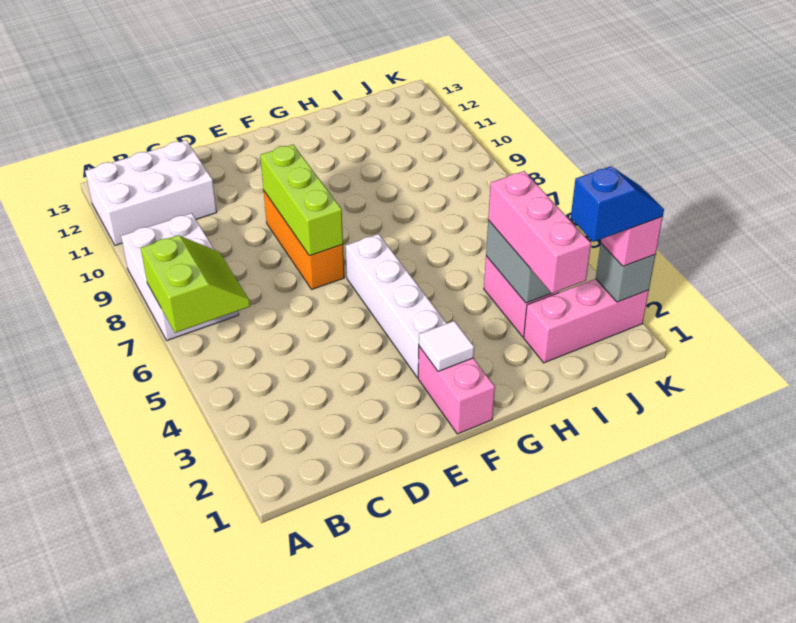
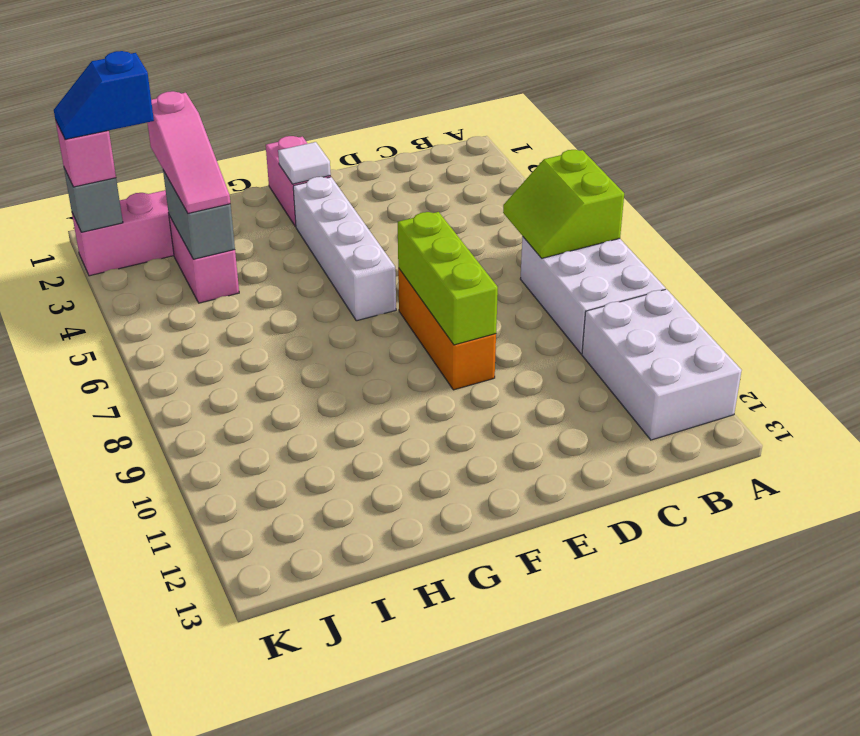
white 2x3 brick [85,140,217,245] -> white 2x3 brick turned to [582,289,742,440]
pink 1x3 brick [488,171,591,293] -> pink 1x3 slope [147,91,230,213]

